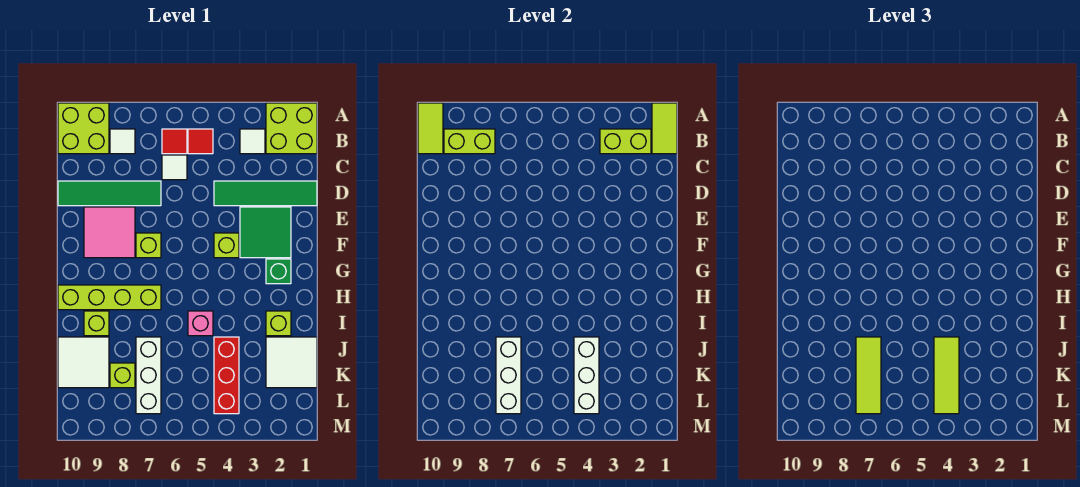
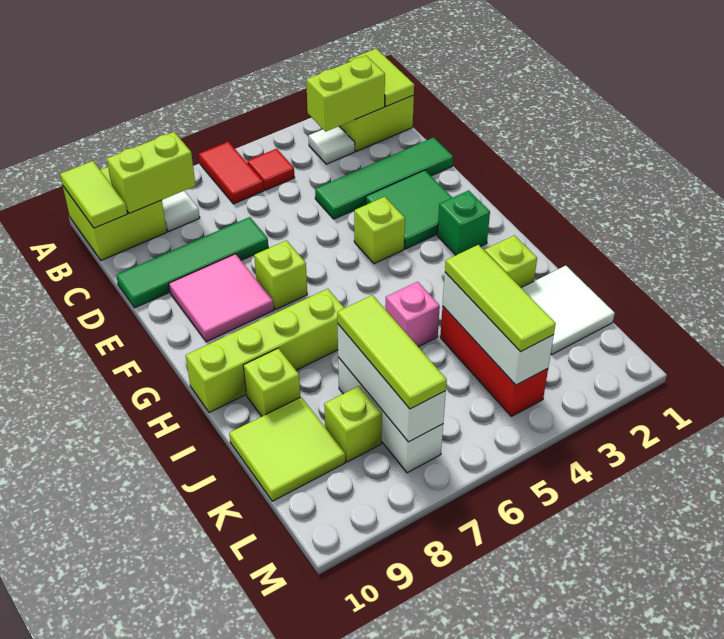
red 1x1 tile [162,129,187,154] -> red 1x2 tile [199,142,264,204]
white 1x1 tile [162,155,187,180] -> none
white 2x2 tile [58,337,109,388] -> lime 2x2 tile [229,397,345,501]

